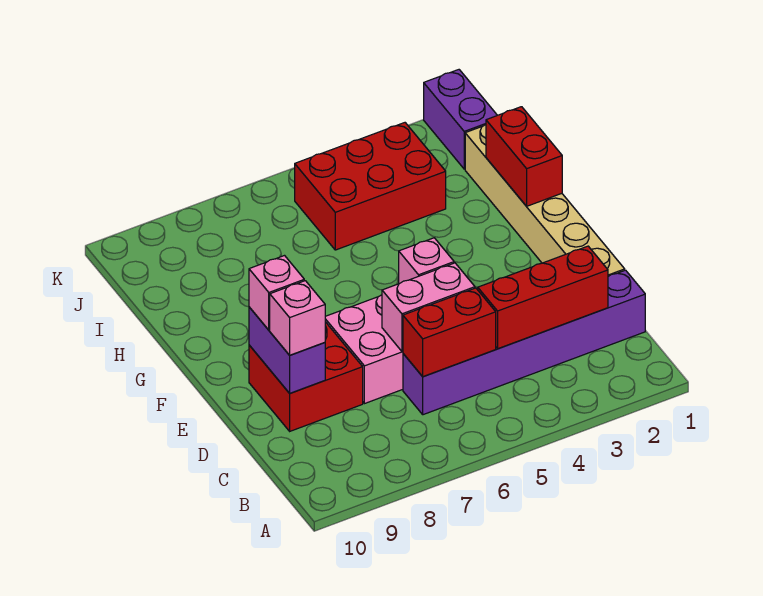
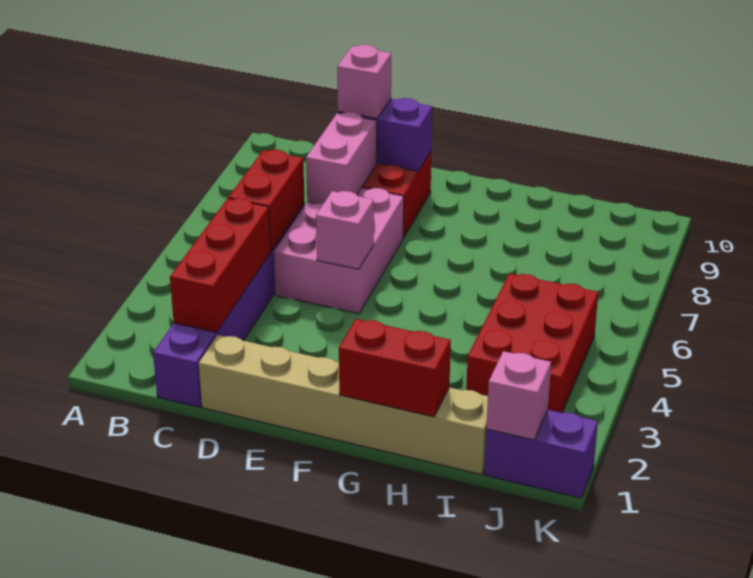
pink 1x2 brick [382,263,475,352] -> pink 1x2 brick moved to [306,112,377,204]
pink 1x1 brick [249,256,304,330] -> pink 1x1 brick moved to [486,351,551,440]

